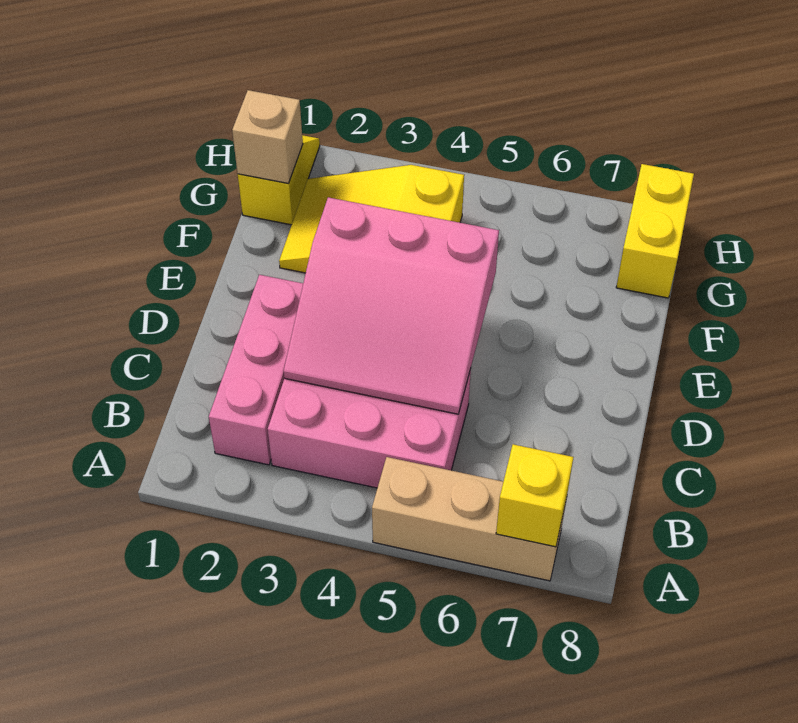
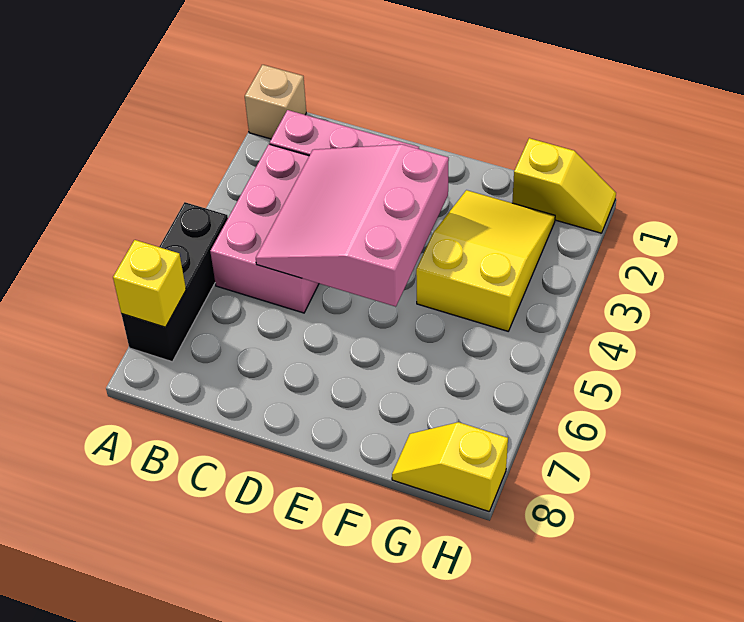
tan 1x3 brick [372,457,566,581] -> black 1x3 brick [121,202,228,362]
tan 1x1 brick [232,90,303,183] -> tan 1x1 brick moved to [245,65,306,139]
yellow 1x2 brick [616,164,694,298] -> yellow 1x2 slope [392,422,508,511]

